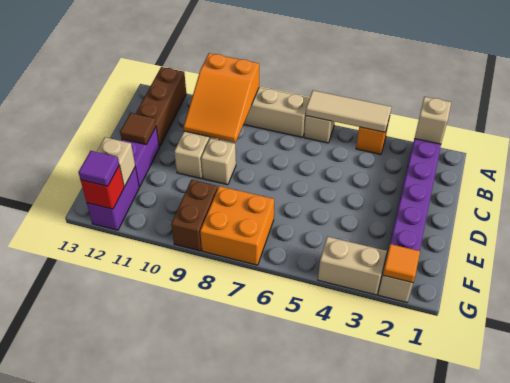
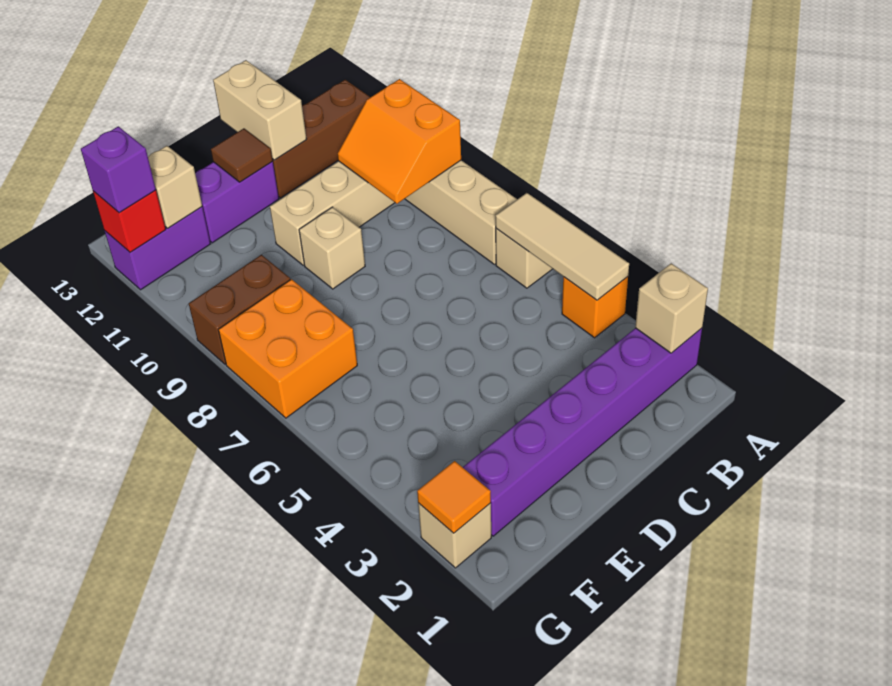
orange 2x3 slope [184,53,259,142] -> orange 2x2 slope [338,79,461,204]
tan 1x2 brick [318,237,387,295] -> tan 1x2 brick moved to [213,60,307,160]
purple 1x1 tile [78,151,119,186] -> purple 1x1 brick [81,126,156,213]

